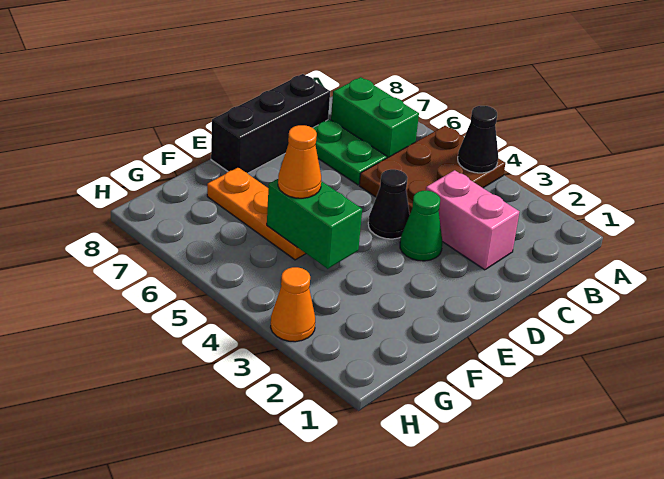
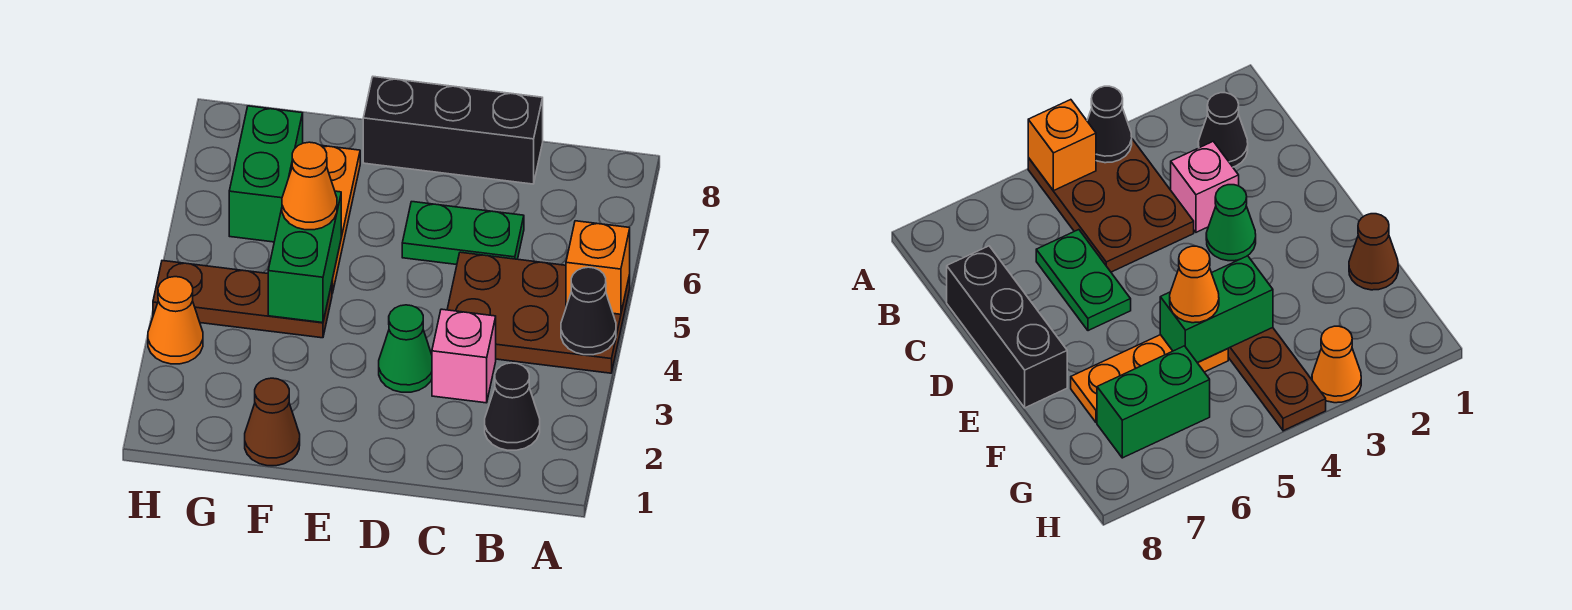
none -> orange 1x1 brick [566,221,630,314]
green 1x2 brick [331,77,419,158] -> green 1x2 brick moved to [229,106,303,242]
pink 1x2 brick [426,170,519,270] -> pink 1x1 brick [432,309,496,403]
green 1x2 plate [313,119,387,185] -> green 1x2 plate turned to [402,202,524,265]
black 1x1 cone [368,169,410,239] -> black 1x1 cone moved to [485,363,540,450]
none -> brown 1x1 cone [245,378,300,466]
none -> brown 1x3 plate [153,261,332,338]

